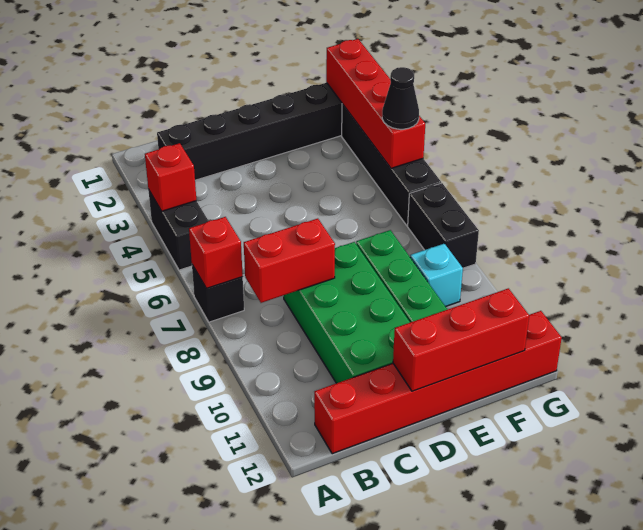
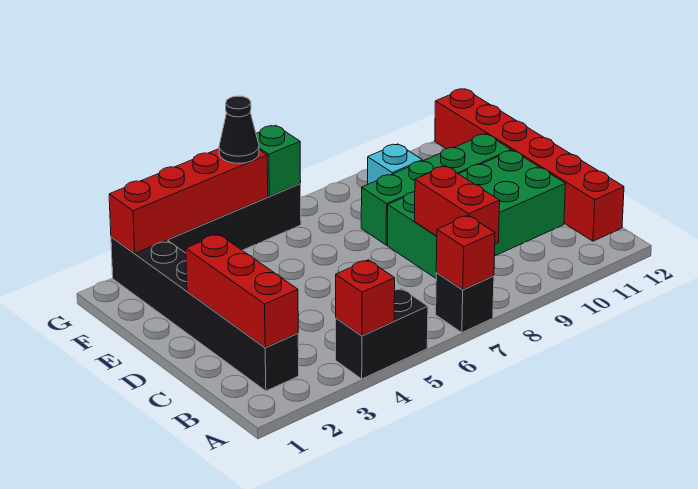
red 1x3 brick [393,288,529,391] -> red 1x3 brick moved to [186,234,298,348]
none -> green 1x1 brick [256,125,301,196]
black 1x2 brick [408,183,479,268] -> none

